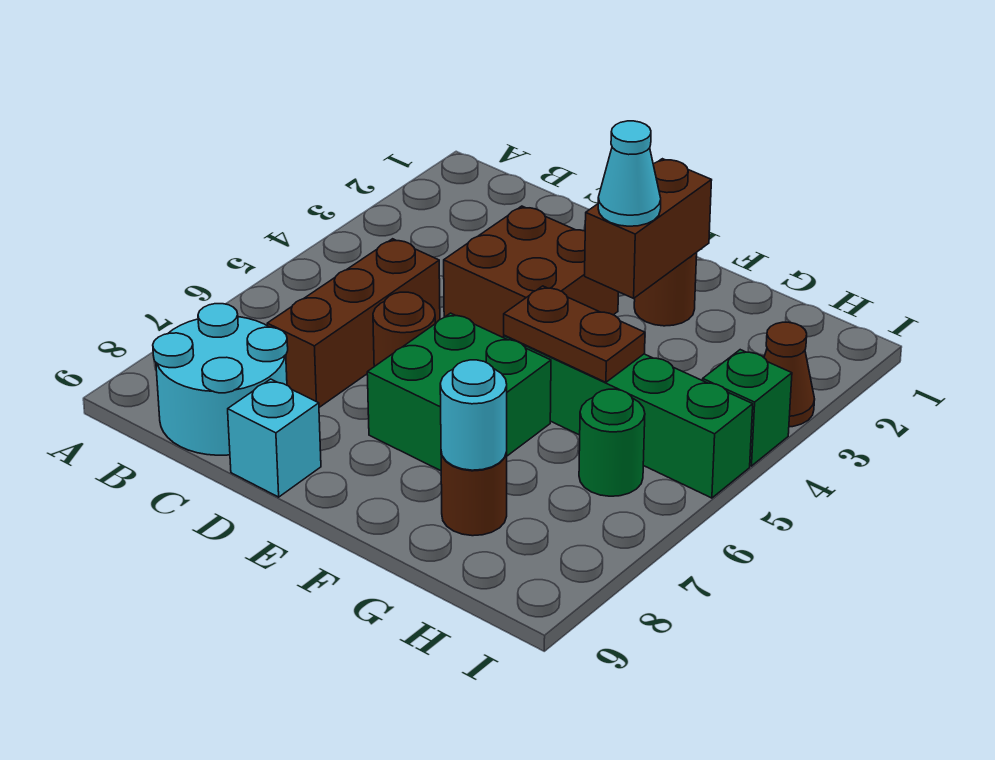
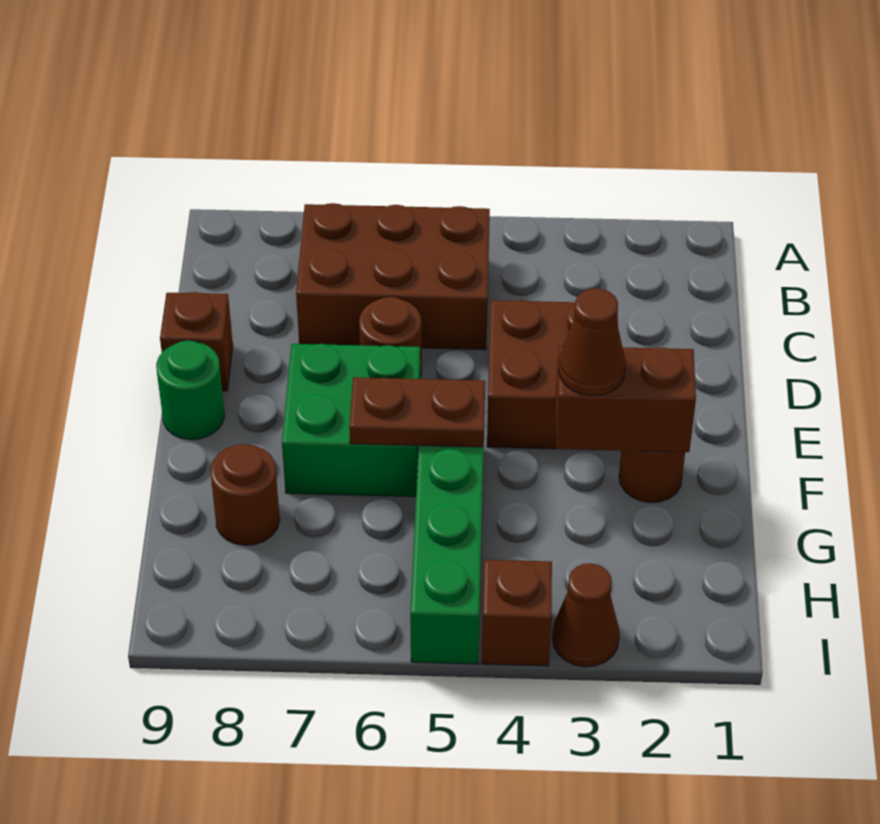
cyan 2x2 round brick [153,304,288,455] -> none
brown 1x3 brick [267,239,440,407] -> brown 2x3 brick [296,203,490,350]
cyan 1x1 brick [228,379,321,497] -> brown 1x1 brick [160,292,233,391]
cyan 1x1 cone [598,121,661,226] -> brown 1x1 cone [559,288,626,396]
brown 1x2 plate [504,286,645,382] -> brown 1x2 plate turned to [349,377,485,447]
cyan 1x1 round brick [440,360,507,470] -> none
green 1x1 round brick [579,389,645,496] -> green 1x1 round brick moved to [156,340,225,440]
green 1x1 brick [703,350,792,466] -> brown 1x1 brick [482,560,552,666]

